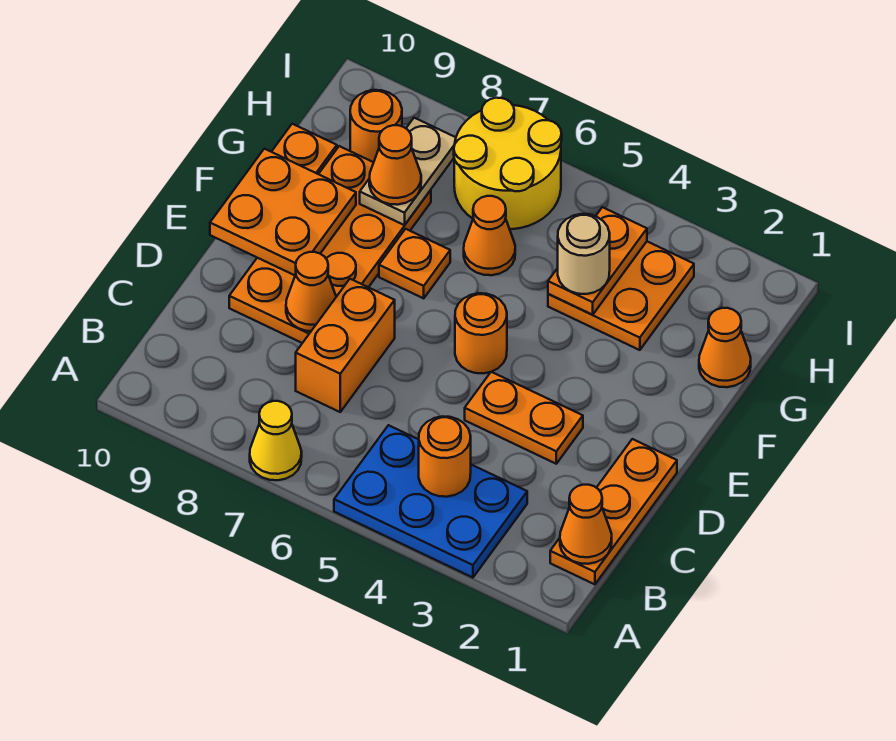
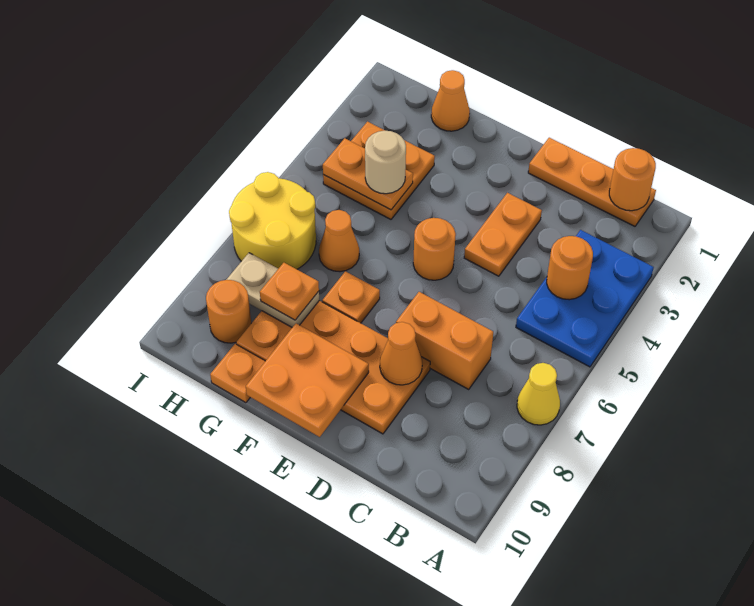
orange 1x1 cone [560,485,612,564] -> orange 1x1 round brick [609,148,656,211]
orange 1x1 cone [369,125,421,205] -> orange 1x1 plate [260,263,319,320]

